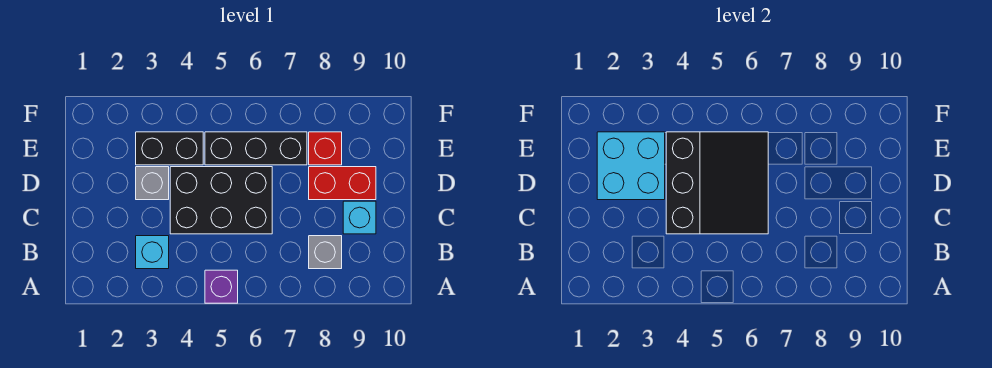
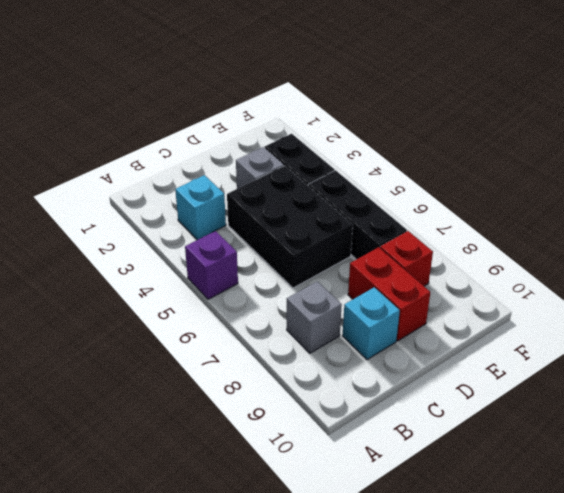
black 3x3 slope [666,132,768,234] -> none
cyan 2x2 brick [597,132,665,200] -> none

